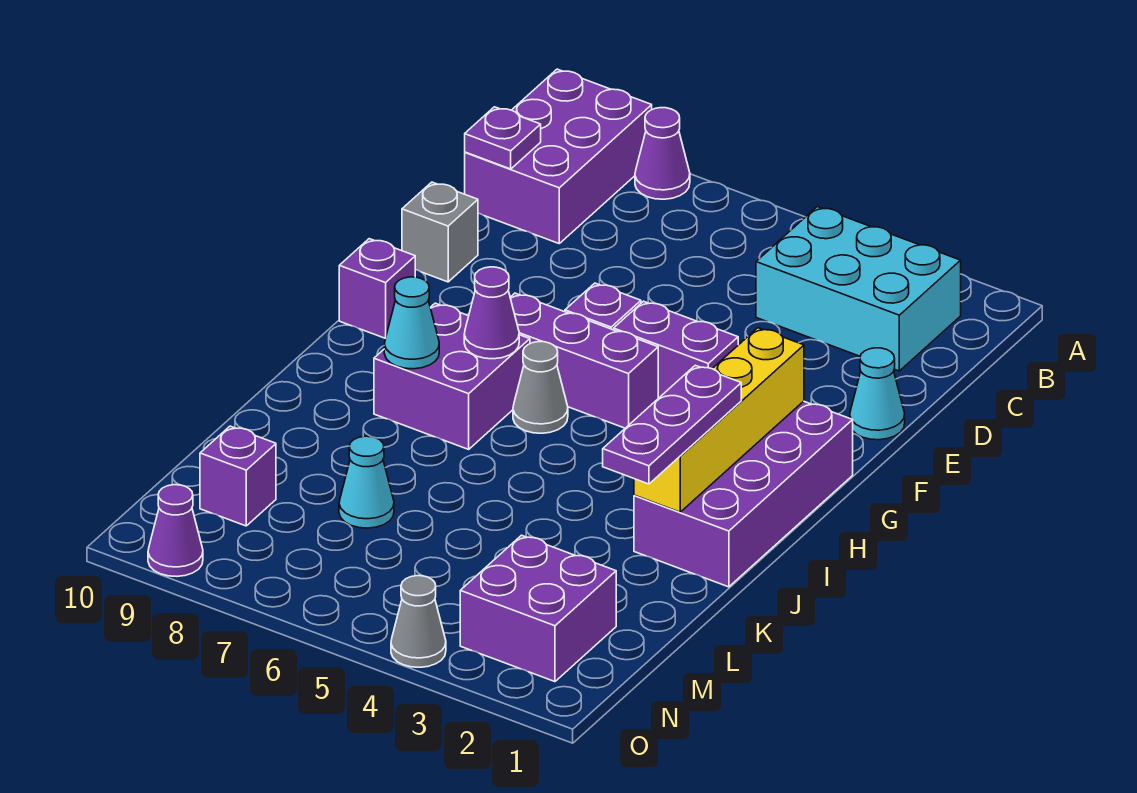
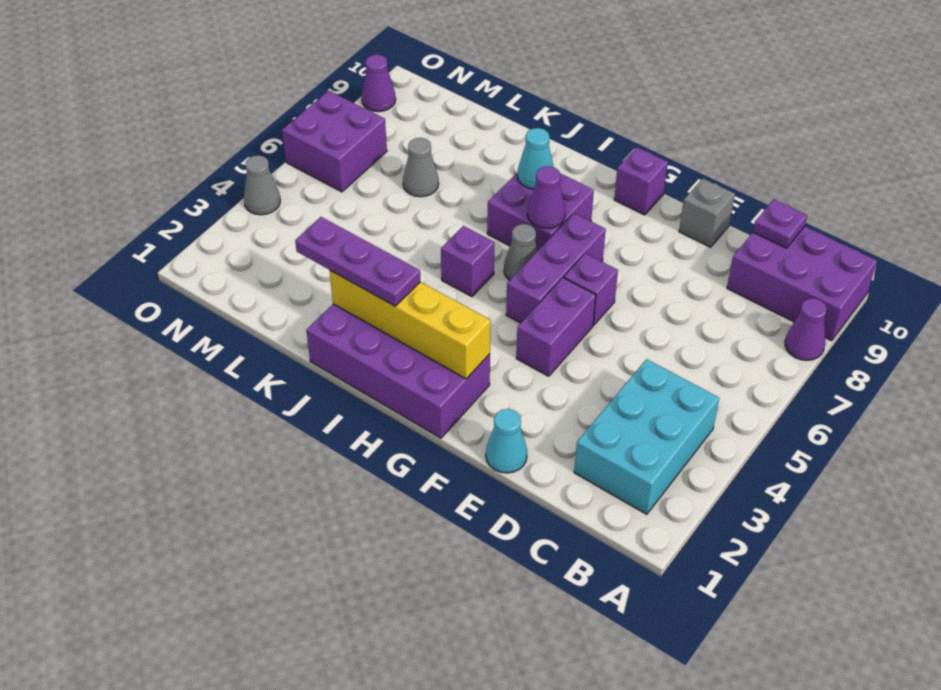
cyan 1x1 cone [339,436,394,528] -> grey 1x1 cone [403,138,439,197]
purple 2x2 brick [460,535,616,682] -> purple 2x2 brick moved to [282,91,387,192]
purple 1x1 brick [200,426,276,526] -> purple 1x1 brick moved to [441,226,494,297]

